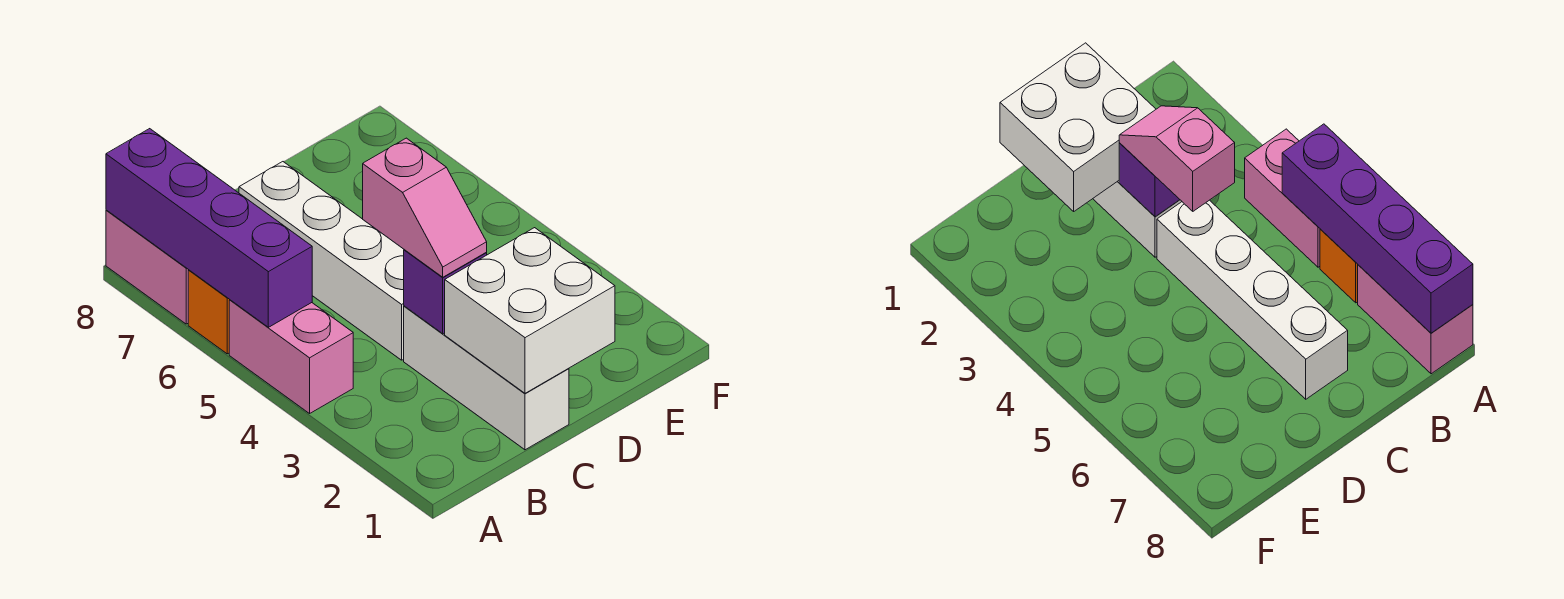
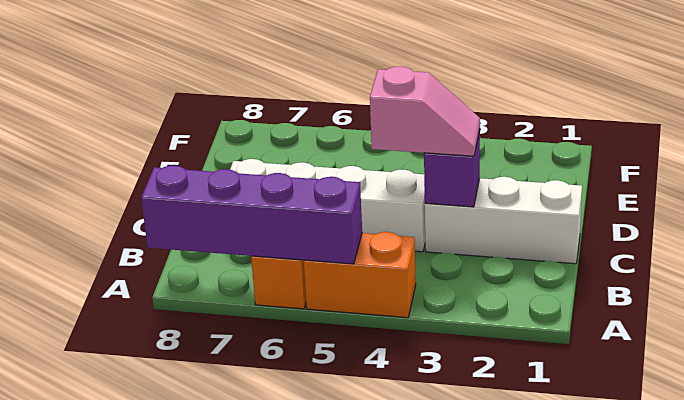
pink 1x2 brick [229,300,353,413] -> orange 1x2 brick [304,232,416,318]
pink 1x2 brick [106,210,188,324] -> none
white 2x2 brick [445,228,615,393] -> none

